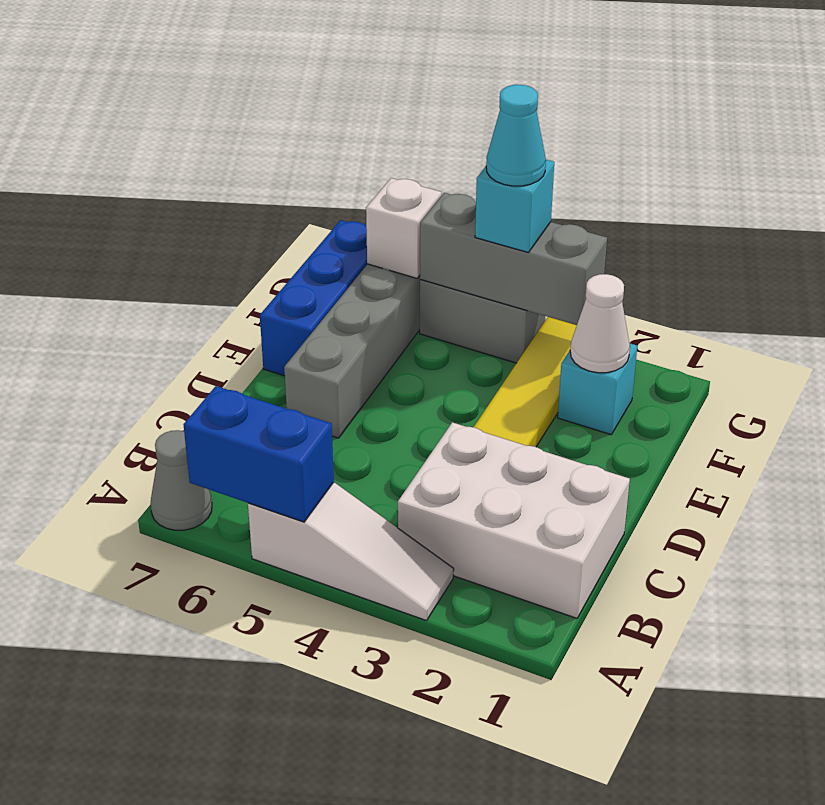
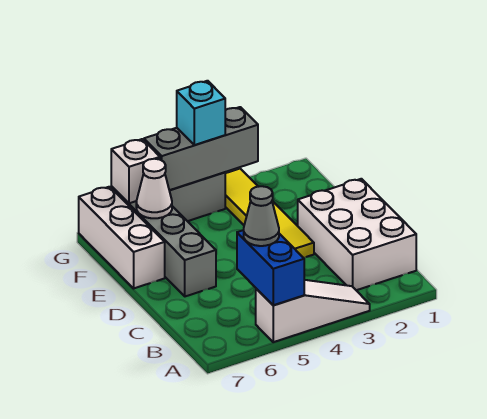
blue 1x2 brick [183,386,334,522] -> blue 1x2 brick turned to [237,230,304,305]
grey 1x1 cone [151,430,212,530] -> grey 1x1 cone moved to [244,186,279,246]
white 2x3 brick [398,422,630,618] -> white 2x3 brick turned to [298,179,416,290]
blue 1x3 brick [260,220,367,376] -> white 1x3 brick [79,187,165,288]
cyan 1x1 brick [558,343,637,435] -> none
white 1x1 cone [570,274,630,373] -> white 1x1 cone moved to [136,159,172,218]
cyan 1x1 cone [486,85,546,186] -> none

